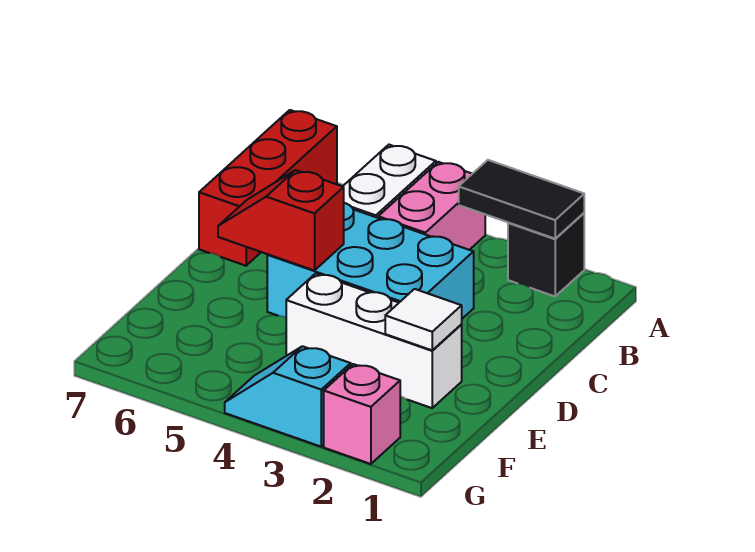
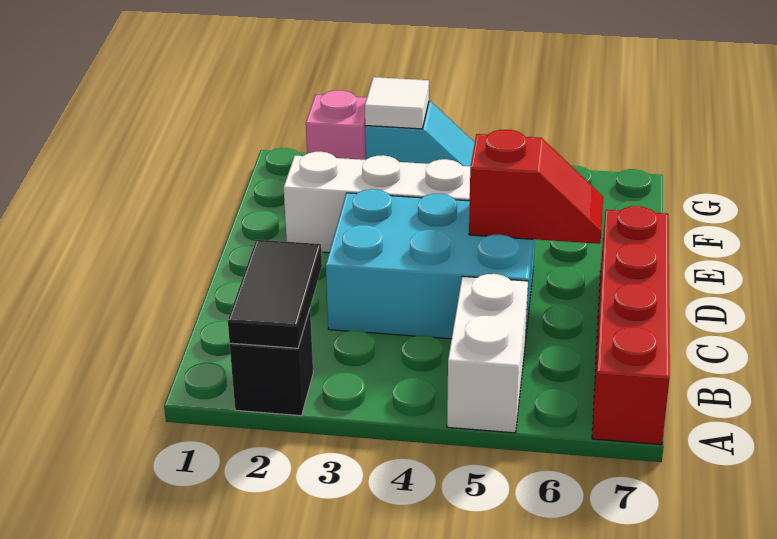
black 1x2 tile [459,160,584,239] -> black 1x2 tile turned to [228,240,322,348]
pink 1x2 brick [378,162,485,250] -> none
red 1x3 brick [199,110,337,266] -> red 1x4 brick [592,206,670,445]
white 1x1 tile [385,289,462,350] -> white 1x1 tile moved to [365,77,429,129]

